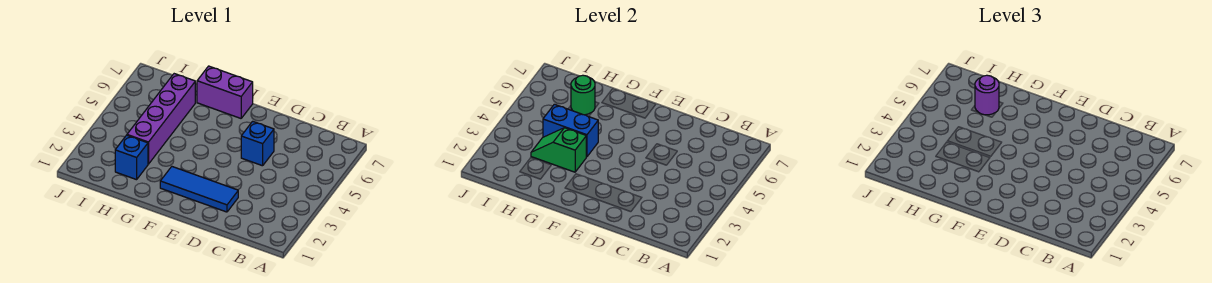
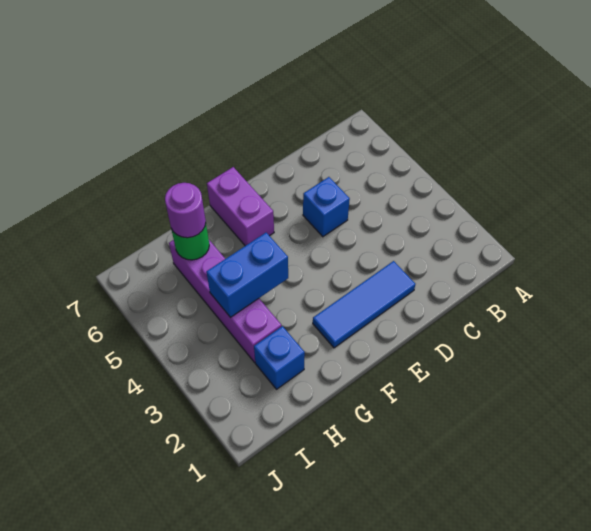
purple 1x2 brick [197,66,253,118] -> purple 1x2 brick turned to [207,167,274,246]
green 1x2 slope [531,128,586,172] -> none

